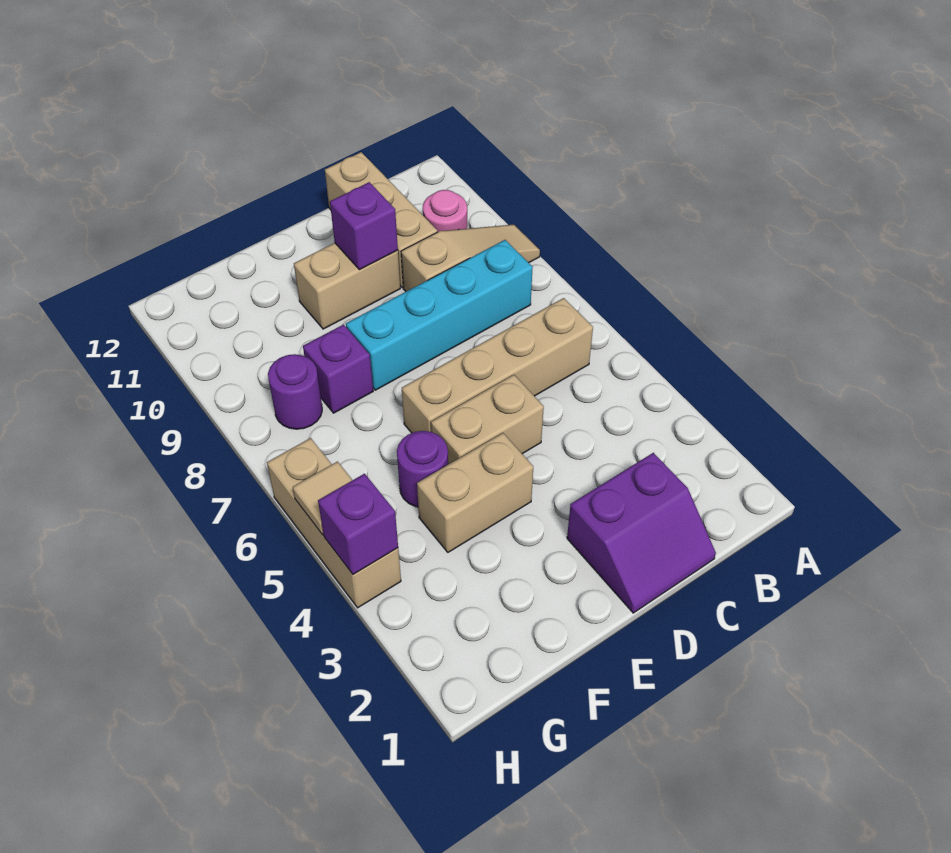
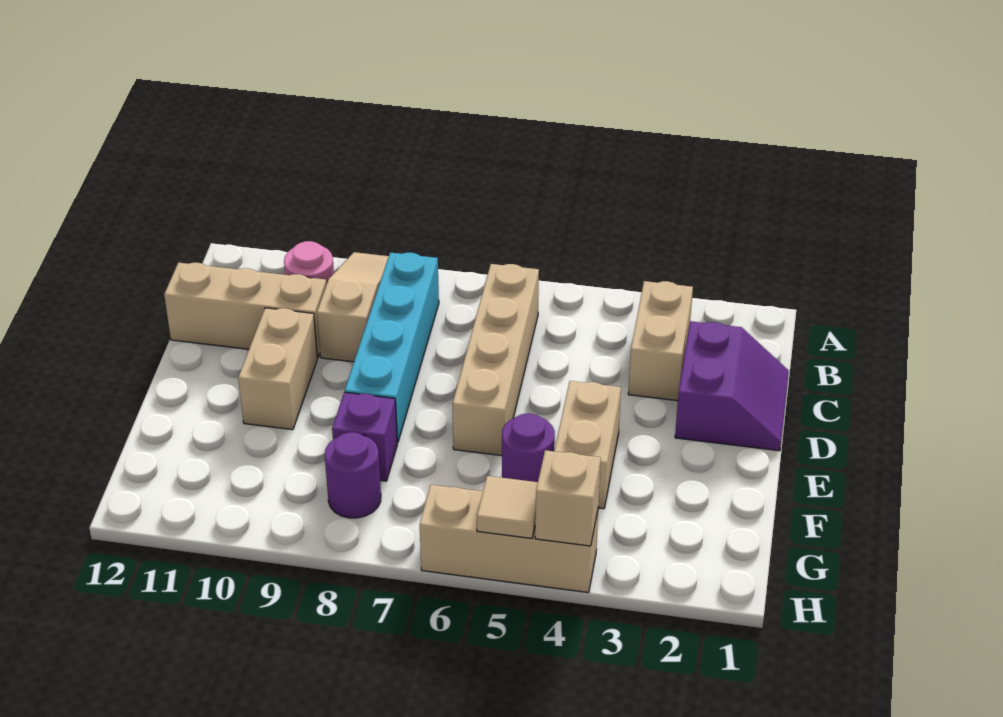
tan 1x2 brick [431,375,544,464] -> tan 1x2 brick moved to [628,281,693,401]
purple 1x1 brick [330,182,398,270] -> none
purple 1x1 brick [318,474,398,574] -> tan 1x1 brick [535,450,601,546]

